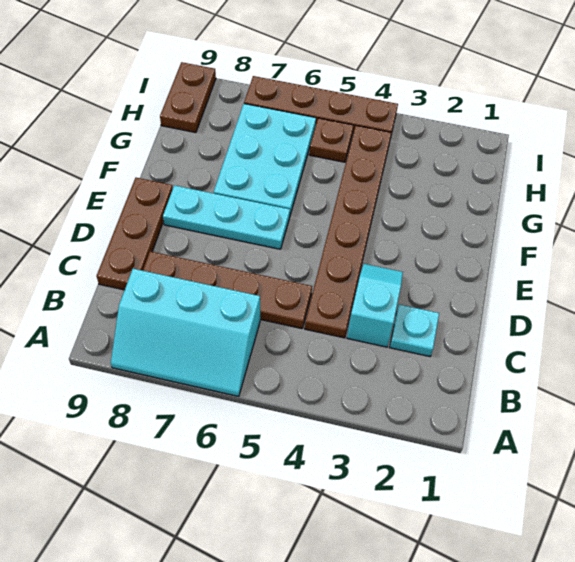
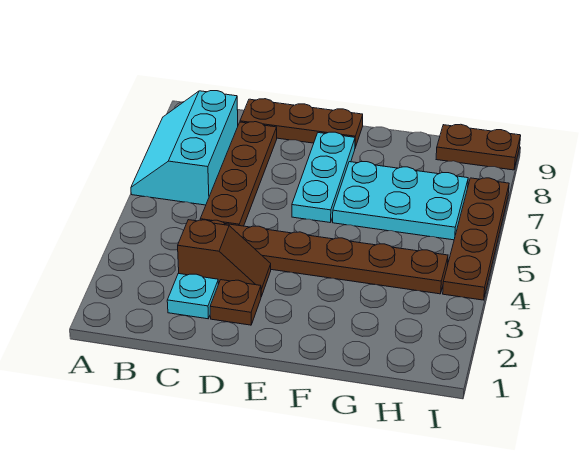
cyan 1x2 slope [347,264,403,347] -> brown 1x2 slope [178,220,271,297]
brown 1x1 plate [309,118,354,162] -> brown 1x1 plate moved to [210,280,261,325]

